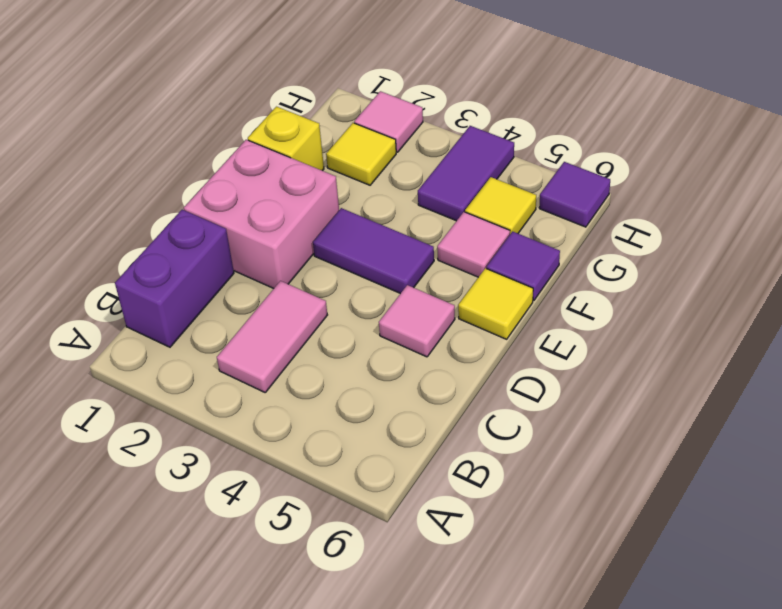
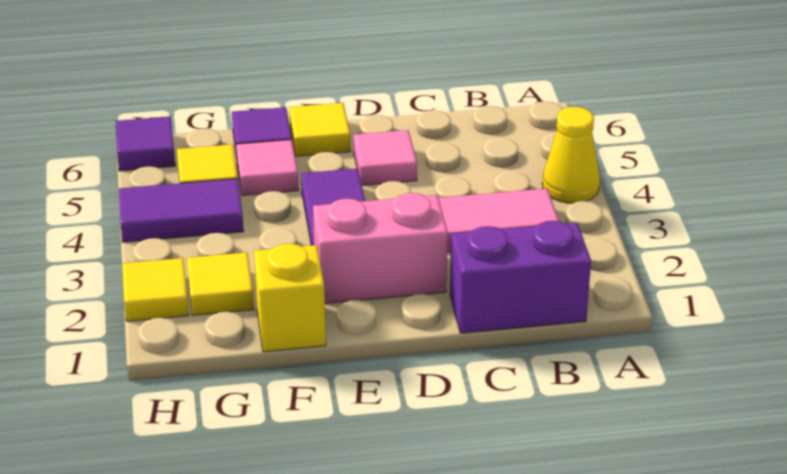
none -> yellow 1x1 cone [542,107,600,203]
pink 2x2 brick [184,140,339,288] -> pink 1x2 brick [313,193,448,303]
pink 1x1 tile [354,91,423,152] -> yellow 1x1 tile [122,258,189,321]

